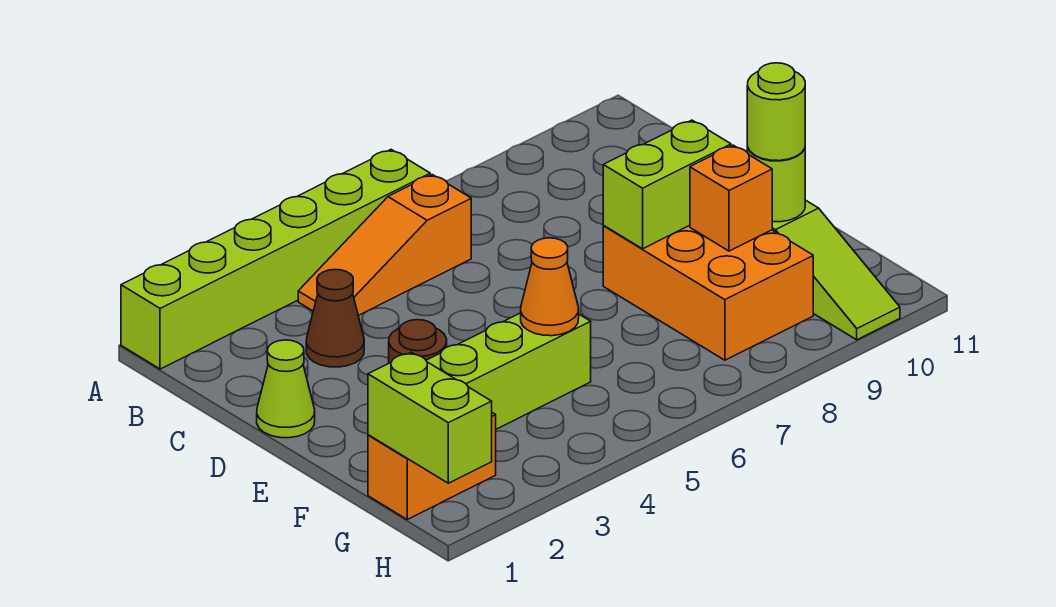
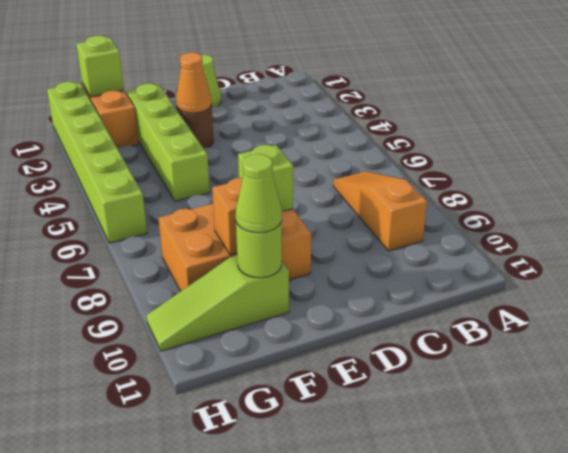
lime 1x6 brick [121,150,430,369] -> lime 1x6 brick moved to [47,82,147,243]
orange 1x3 slope [298,175,471,316] -> orange 1x3 slope moved to [333,171,427,251]
brown 1x1 cone [306,269,364,367] -> none
lime 1x2 brick [603,120,731,249] -> lime 1x1 brick [238,145,293,211]
orange 1x1 cone [521,238,579,336] -> orange 1x1 cone moved to [176,53,212,113]
lime 1x1 round brick [747,63,805,161] -> lime 1x1 cone [236,154,282,233]
lime 1x2 brick [368,352,492,483] -> lime 1x1 brick [76,36,124,97]

